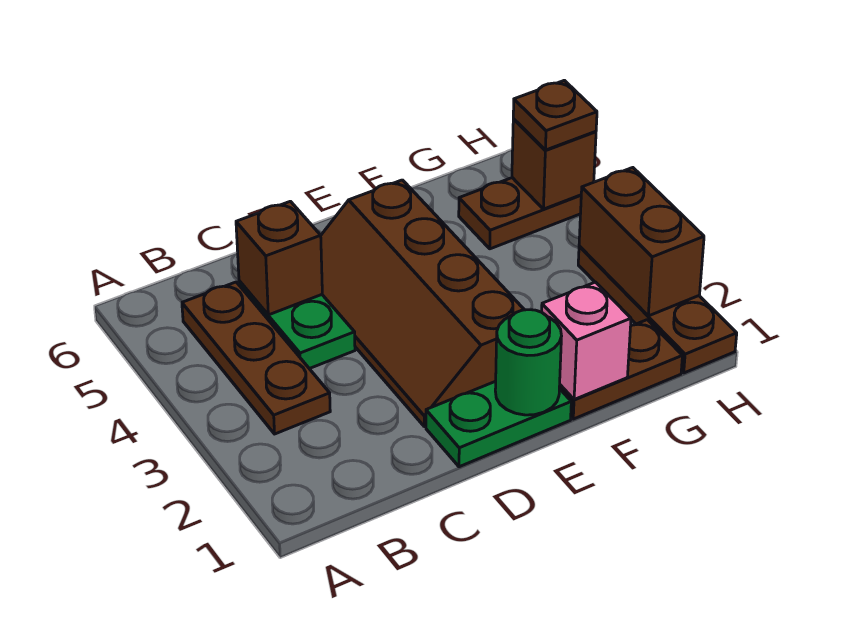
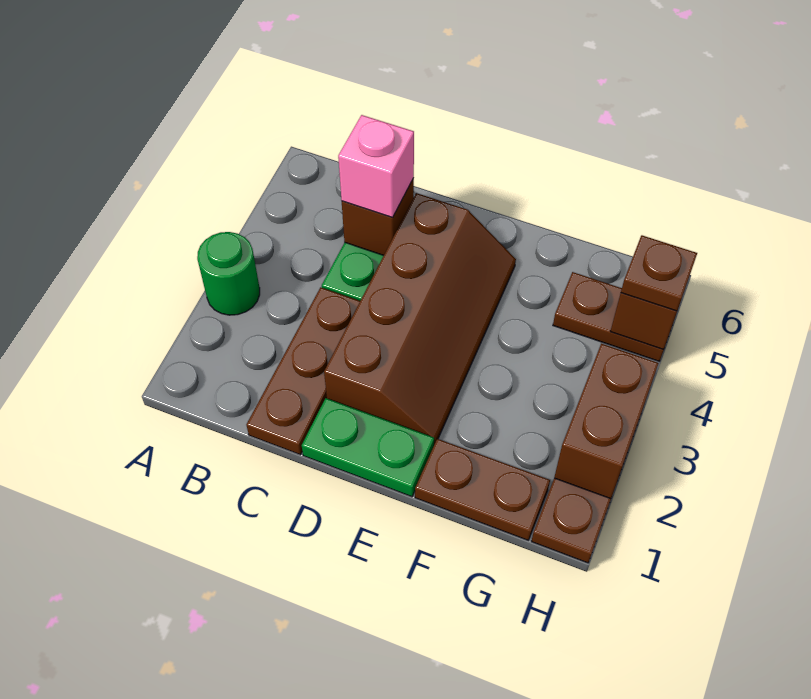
brown 1x3 plate [182,282,330,434] -> brown 1x3 plate moved to [247,287,360,455]
brown 2x4 slope [321,180,524,427] -> brown 2x4 slope turned to [324,193,516,444]
green 1x1 round brick [495,310,561,415] -> green 1x1 round brick moved to [197,232,260,315]
pink 1x1 brick [542,282,631,400] -> pink 1x1 brick moved to [338,115,414,217]

